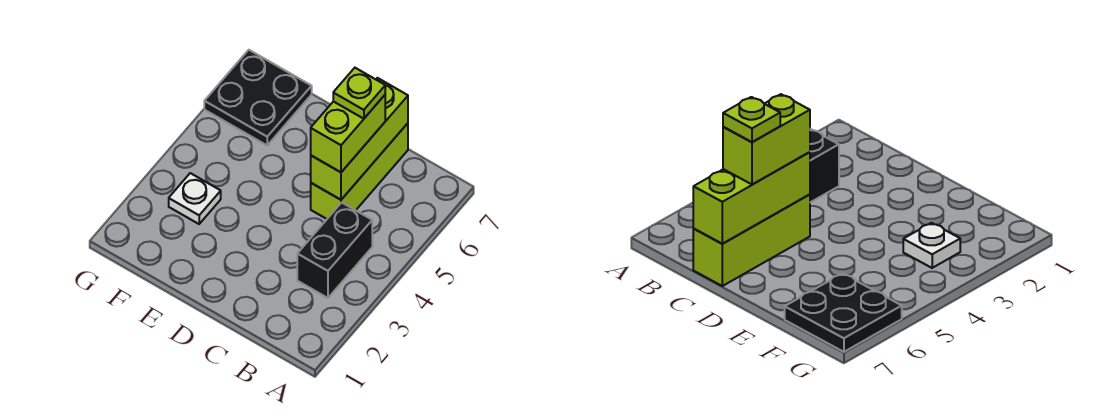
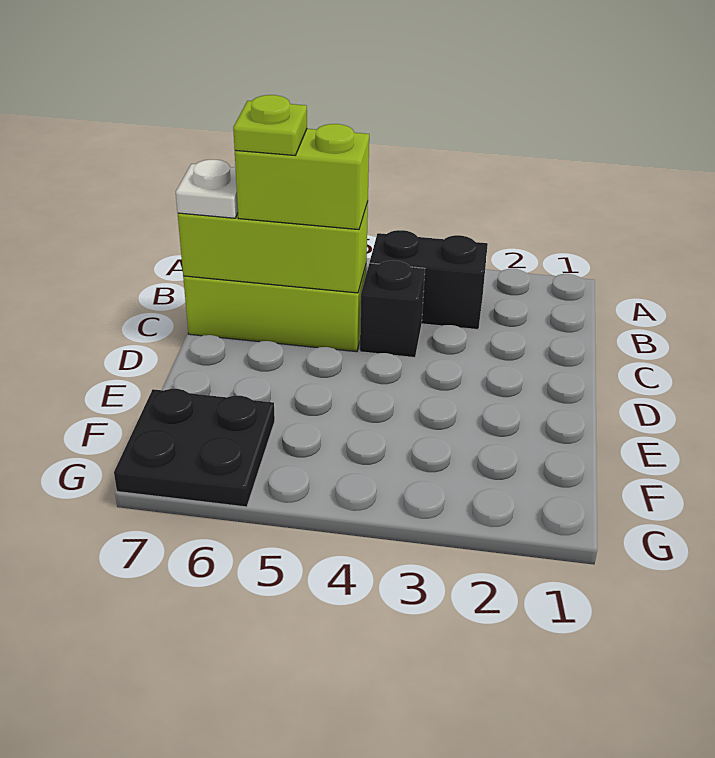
none -> black 1x1 brick [360,261,425,358]
white 1x1 plate [169,173,221,224] -> white 1x1 plate moved to [176,160,238,218]

